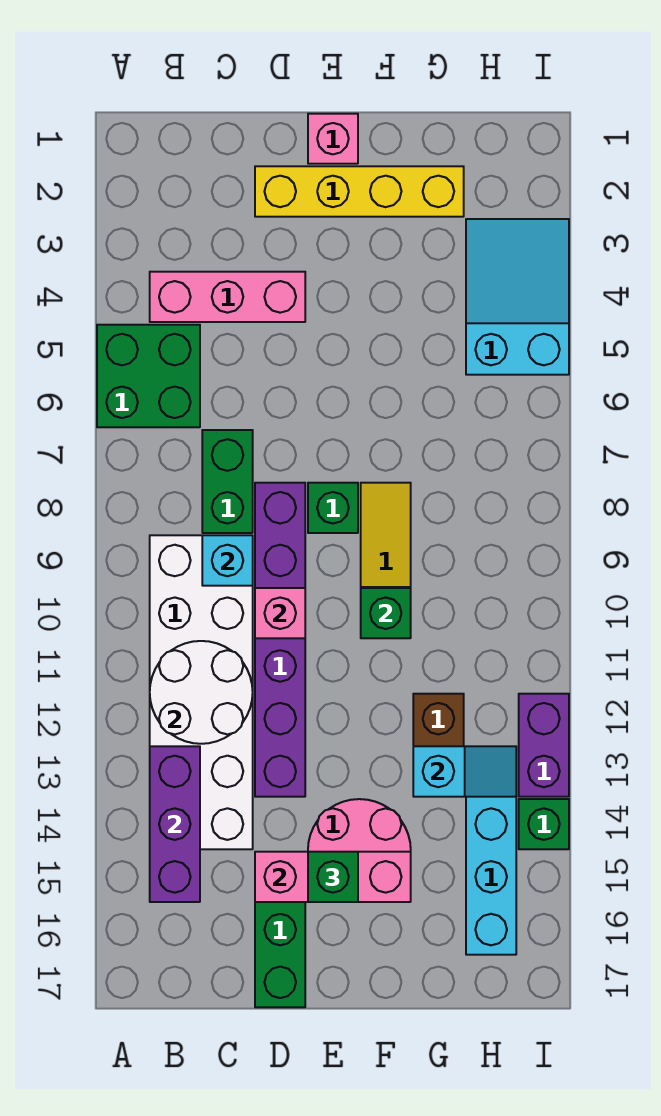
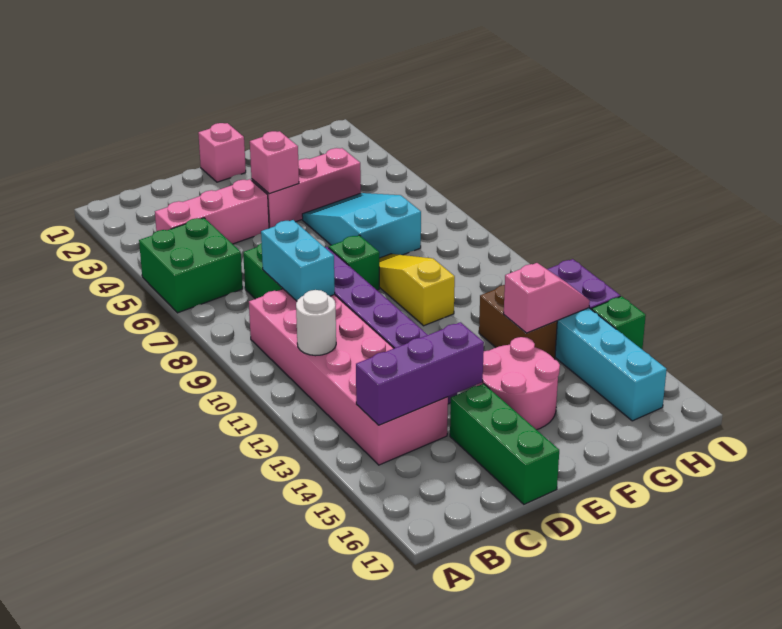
white 2x6 brick [150,535,253,849] -> pink 2x6 brick [249,289,448,465]
white 2x2 round brick [150,641,253,744] -> white 1x1 round brick [296,290,336,356]
purple 1x3 brick [150,746,200,902] -> purple 1x3 brick turned to [356,322,484,425]
cyan 1x1 brick [202,535,253,586] -> cyan 1x2 brick [261,220,335,301]
yellow 1x4 brick [255,166,464,217] -> none
pink 1x1 brick [255,588,305,638] -> pink 1x1 brick moved to [250,131,299,194]
pink 1x3 brick [255,852,411,902] -> pink 1x3 brick moved to [252,148,361,228]
green 1x1 brick [308,852,358,902] -> none
green 1x1 brick [361,588,411,638] -> none
cyan 1x2 slope [413,746,516,797] -> pink 1x2 slope [504,263,590,333]
cyan 2x3 slope [466,219,569,375] -> cyan 2x3 slope moved to [302,193,421,258]

